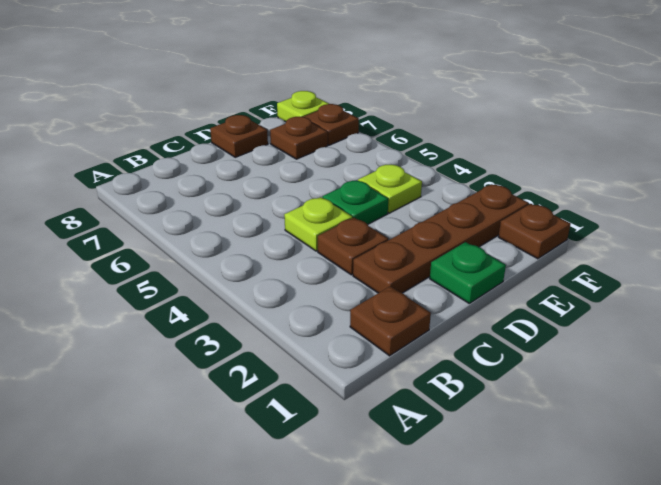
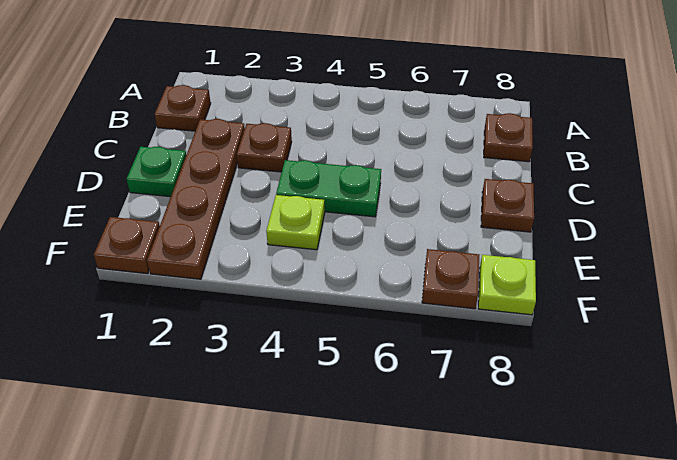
lime 1x1 plate [284,197,352,251] -> none
green 1x1 plate [322,180,388,224] -> green 1x2 plate [276,160,381,217]
brown 1x1 plate [270,117,328,159] -> brown 1x1 plate moved to [484,113,533,162]

